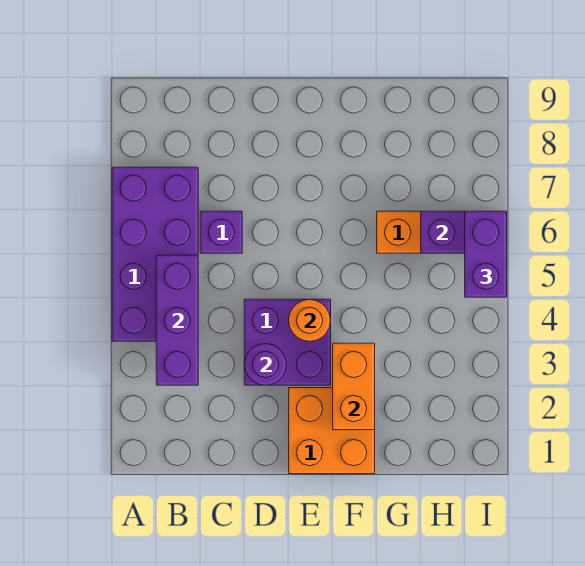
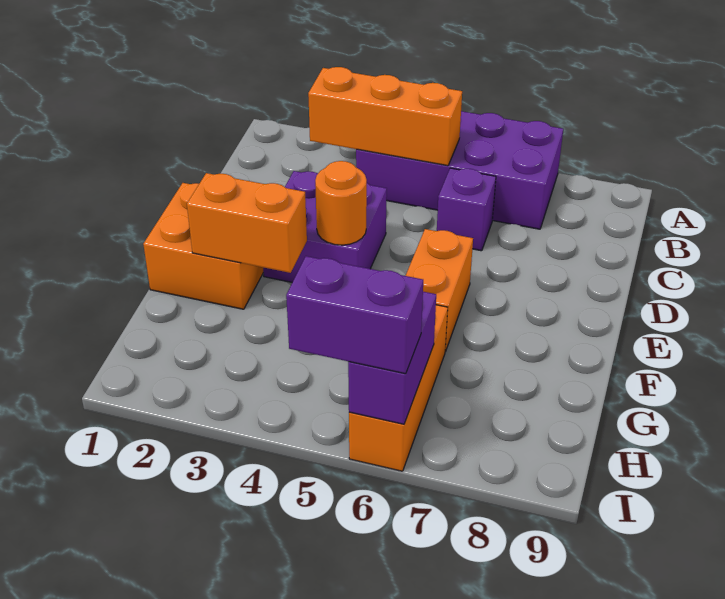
purple 1x3 brick [156,255,198,385] -> orange 1x3 brick [308,67,462,166]
purple 1x1 round brick [245,344,286,385] -> none
none -> orange 1x2 brick [406,229,473,352]

